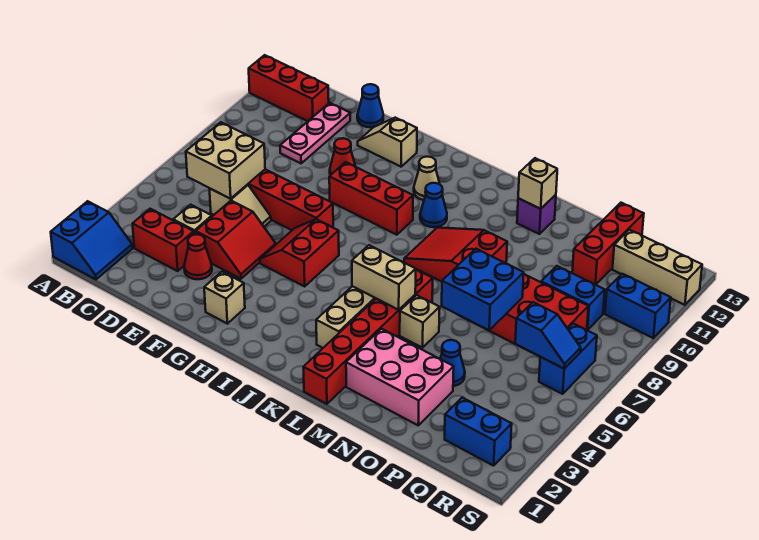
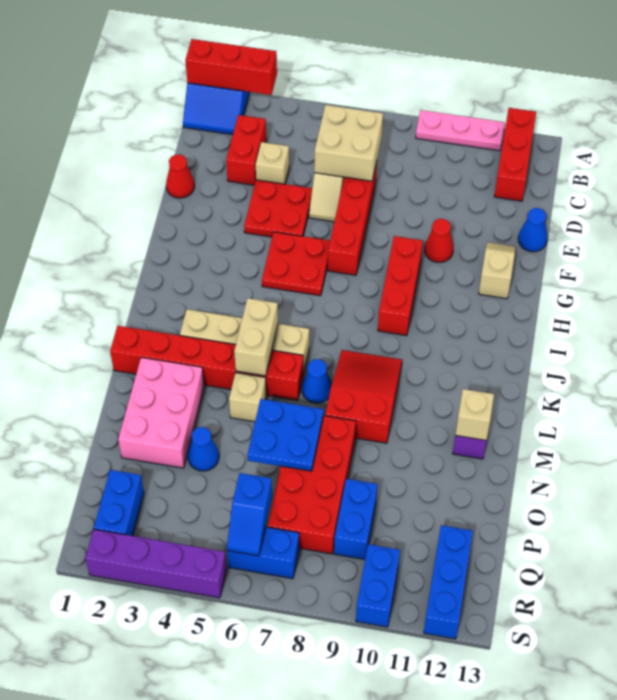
pink 1x3 plate [280,103,350,163] -> pink 1x3 plate moved to [416,110,505,151]
red 1x1 cone [184,234,212,279] -> red 1x1 cone moved to [166,154,194,198]
red 2x2 slope [196,201,276,279] -> red 2x2 plate [244,180,312,237]
tan 1x1 brick [204,272,245,324] -> none
red 2x2 slope [260,219,339,286] -> red 2x2 plate [262,232,330,296]
tan 1x1 cone [414,157,440,200] -> none
blue 1x1 cone [420,183,447,227] -> blue 1x1 cone moved to [302,359,332,403]
blue 2x2 brick [442,249,524,330] -> blue 2x2 plate [248,399,324,471]
red 1x3 brick [572,203,644,285] -> red 1x3 brick moved to [185,39,277,95]
tan 1x3 brick [612,230,702,305] -> blue 1x3 brick [424,525,473,639]
none -> purple 1x4 brick [85,529,227,598]

